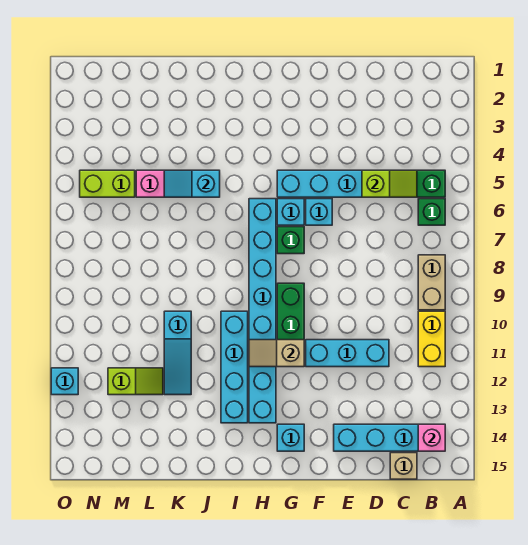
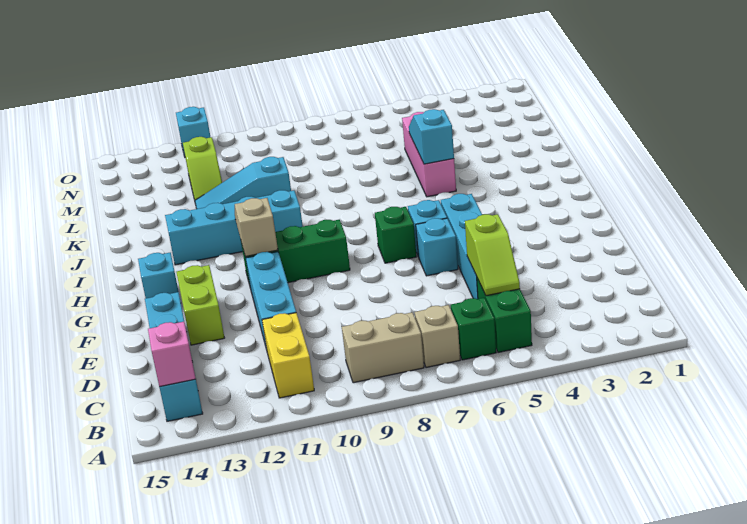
yellow 1x2 brick [418,311,445,367] -> yellow 1x2 brick turned to [262,313,314,398]
tan 1x1 brick [390,453,417,479] -> tan 1x1 brick moved to [415,305,460,368]
cyan 1x8 brick [249,199,276,423] -> none
lime 1x2 brick [80,170,135,197] -> lime 1x2 brick moved to [176,265,224,345]

